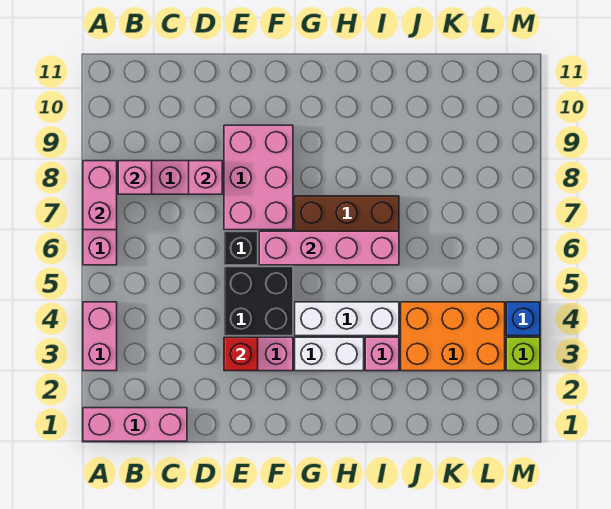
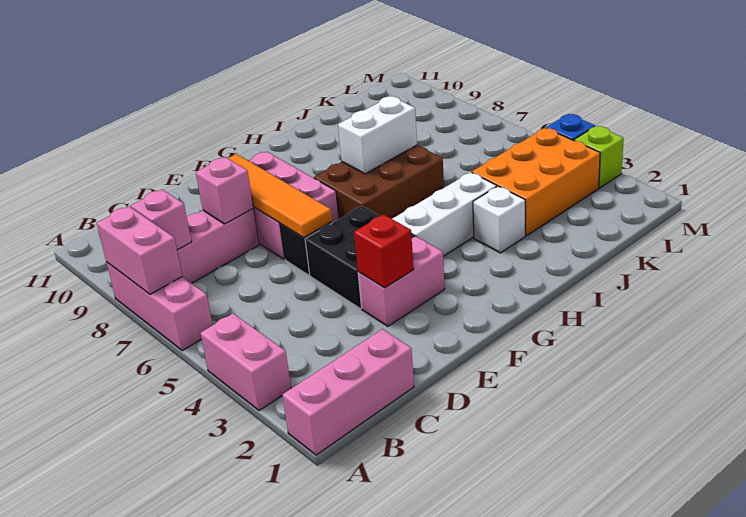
none -> orange 1x4 tile [228,154,332,238]
pink 1x4 brick [259,231,399,265] -> none
white 1x2 brick [295,337,364,371] -> white 1x2 brick moved to [338,96,417,174]
pink 1x1 brick [365,337,399,371] -> white 1x1 brick [473,186,525,253]

